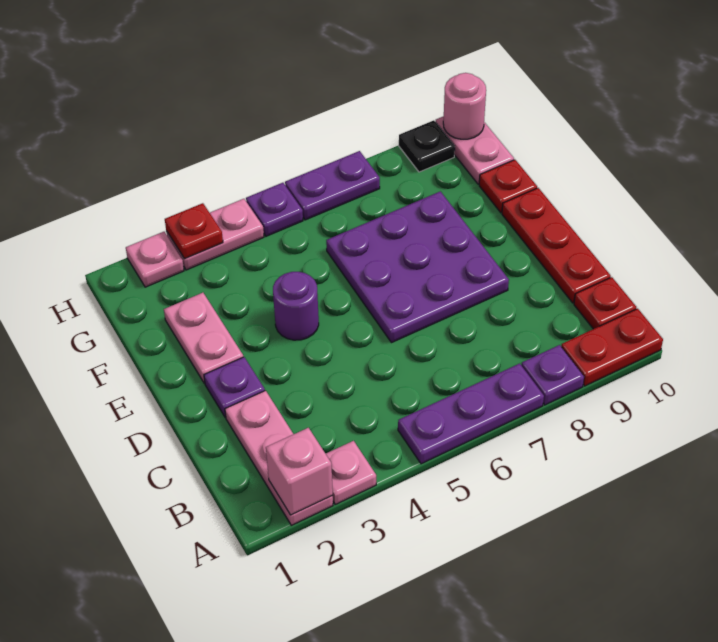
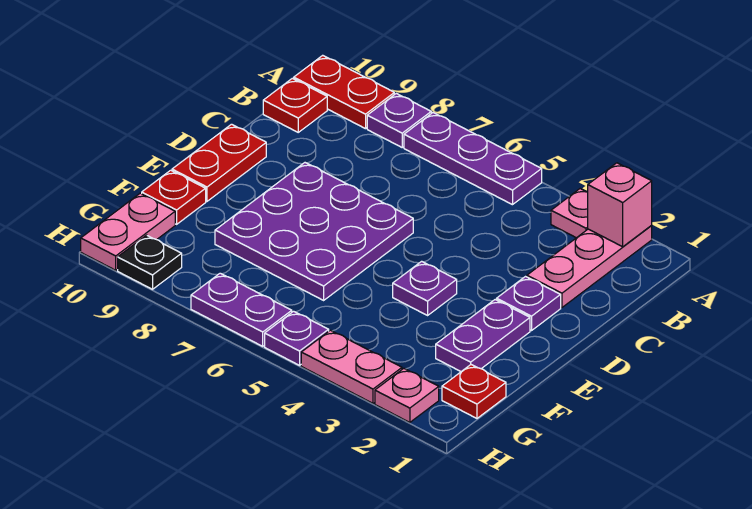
red 1x3 plate [502,188,611,303] -> red 1x2 plate [172,124,266,201]
pink 1x2 plate [164,293,243,383] -> purple 1x2 plate [436,300,530,371]
purple 1x1 round brick [273,272,319,340] -> purple 1x1 plate [393,261,457,315]
red 1x1 plate [165,203,223,259] -> red 1x1 plate moved to [442,365,506,418]
pink 1x1 round brick [443,73,486,139] -> none

